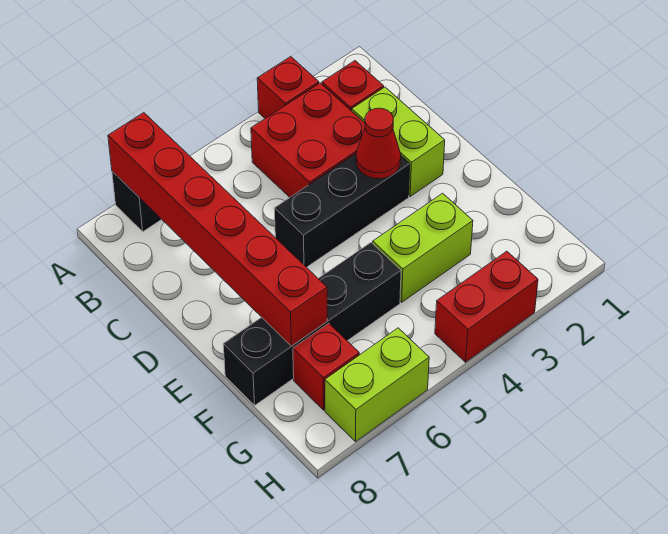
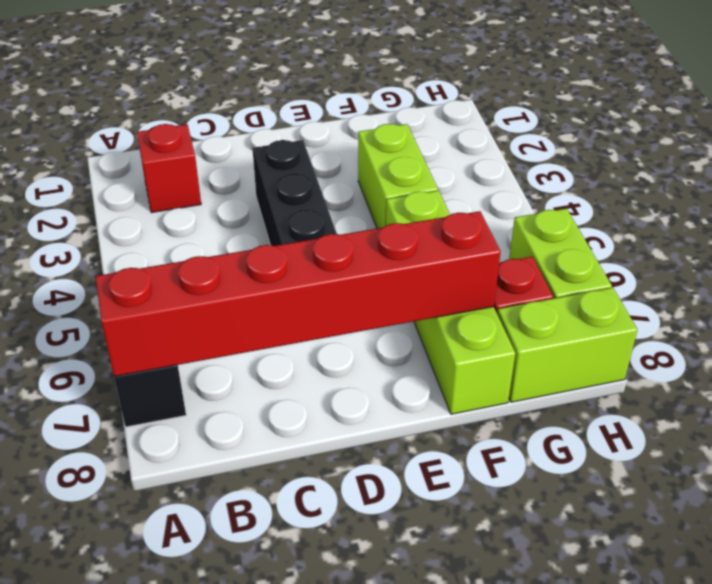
red 1x1 brick [257,57,319,118] -> none
red 2x2 brick [251,83,365,197] -> none
lime 1x2 brick [352,87,445,196] -> lime 1x2 brick moved to [497,288,637,402]
red 1x1 cone [356,108,401,179] -> none
black 1x4 brick [223,243,401,405] -> lime 1x4 brick [386,191,515,414]
red 1x2 brick [435,251,538,362] -> none

